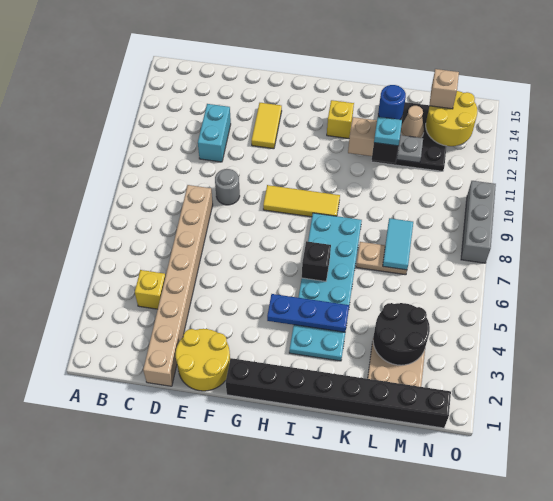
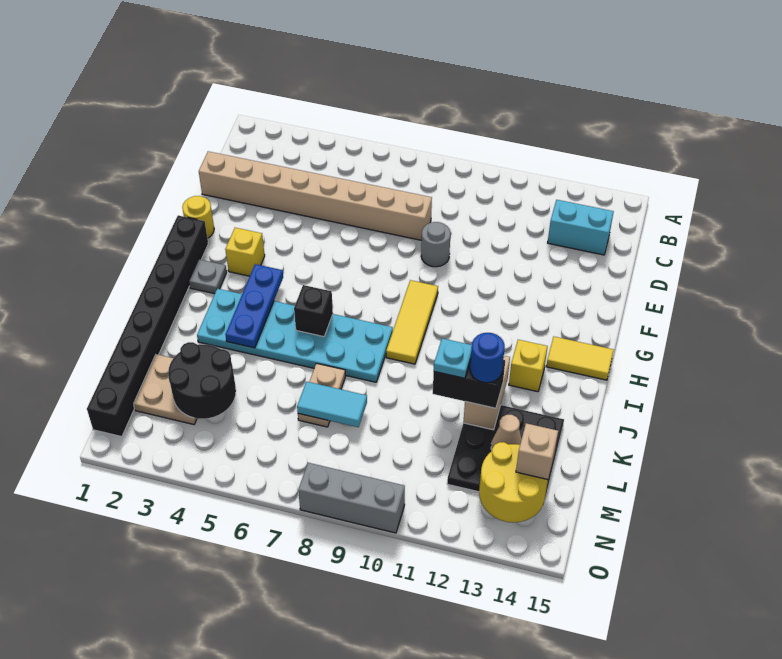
yellow 1x1 brick [135,270,166,309] -> yellow 1x1 brick moved to [225,228,265,276]
cyan 1x2 brick [198,104,231,162] -> cyan 1x2 brick moved to [548,200,614,255]
yellow 2x2 round brick [176,329,230,391] -> yellow 1x1 round brick [182,196,214,238]
yellow 1x2 tile [251,103,282,149] -> yellow 1x2 tile moved to [546,337,614,380]
grey 1x1 plate [397,135,423,163] -> grey 1x1 plate moved to [189,259,227,294]

